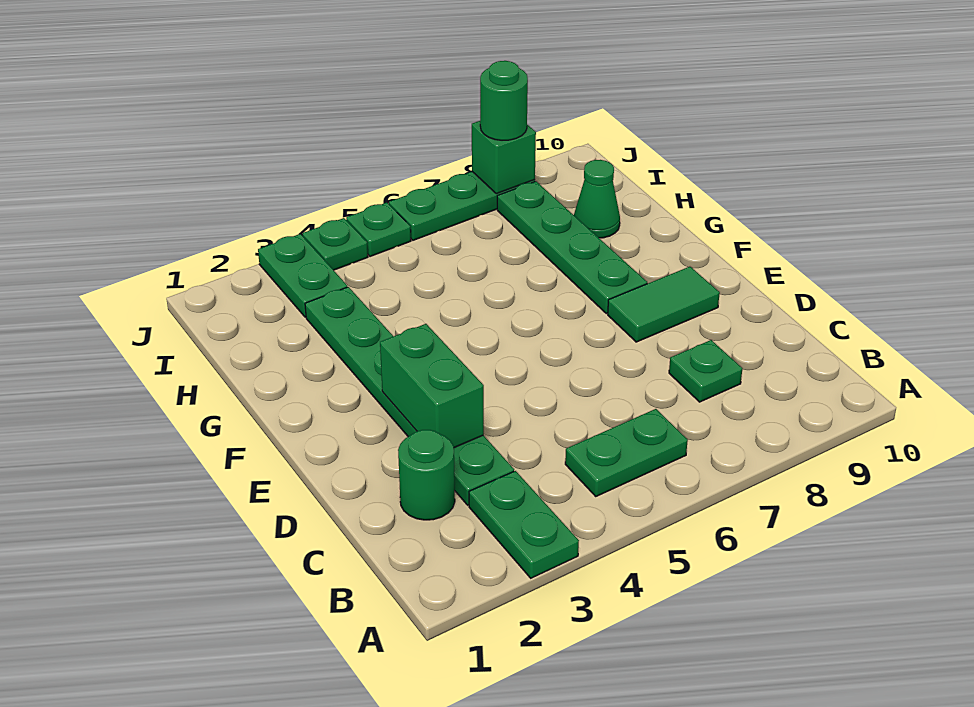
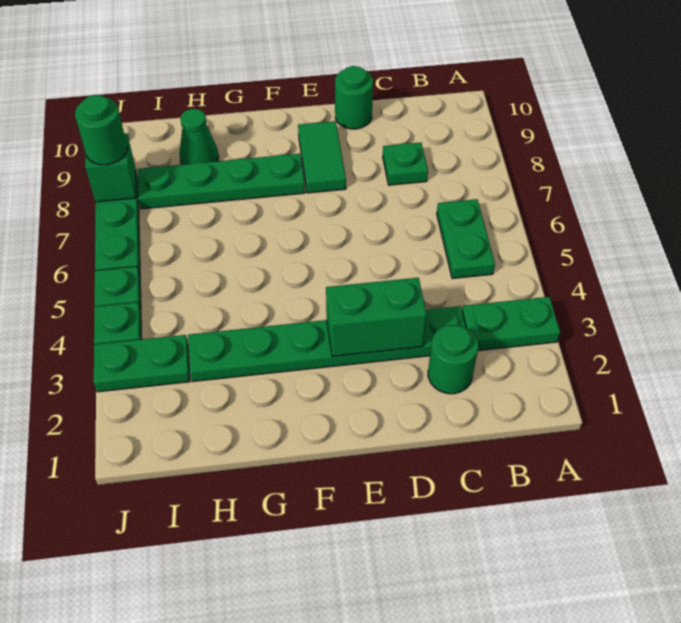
none -> green 1x1 round brick [335,66,373,129]

